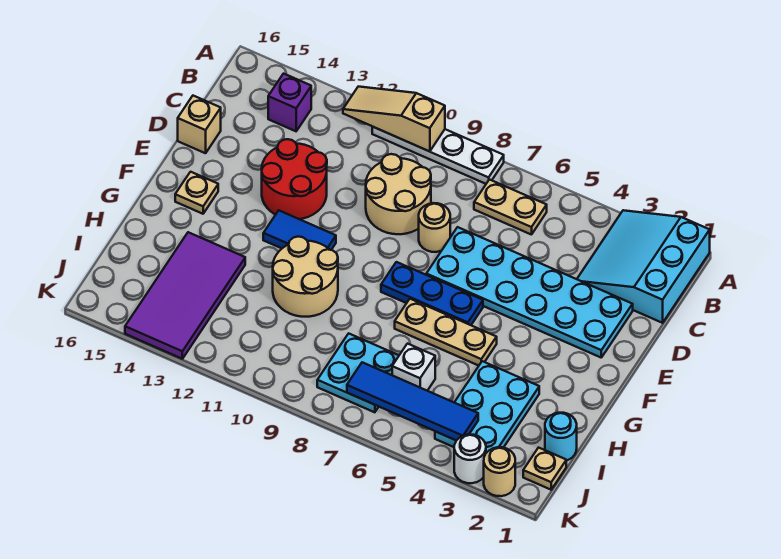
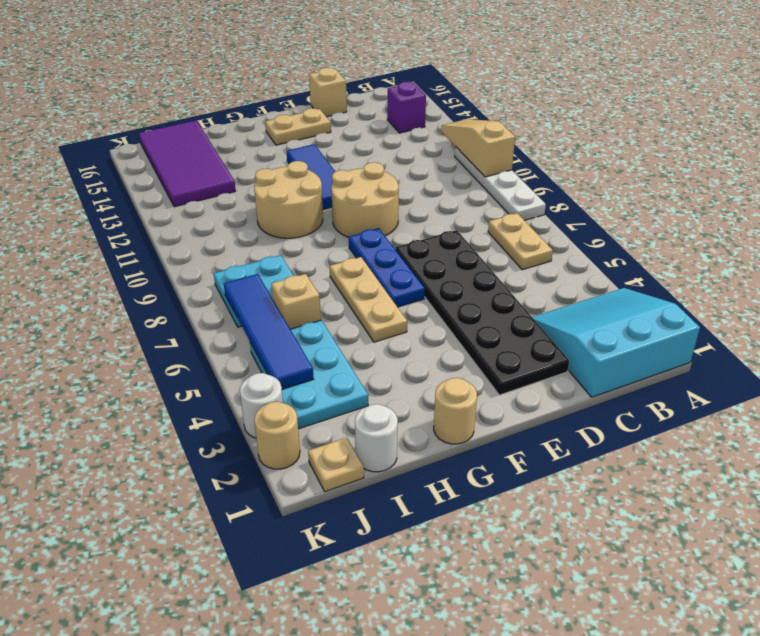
tan 2x2 round brick [366,154,431,234] -> tan 2x2 round brick moved to [331,162,399,237]
cyan 2x6 plate [426,227,633,357] -> black 2x6 plate [395,230,569,395]
tan 1x1 round brick [419,203,450,252] -> tan 1x1 round brick moved to [434,378,477,444]
red 2x2 round brick [262,139,327,219] -> none
blue 1x2 tile [263,211,336,250] -> blue 1x3 tile [287,144,335,209]
tan 1x1 plate [175,172,218,214] -> tan 1x2 plate [265,108,331,145]
cyan 2x3 plate [435,361,539,453] -> cyan 2x3 plate turned to [250,320,368,429]
purple 2x4 tile [125,232,245,359] -> purple 2x4 tile turned to [139,120,236,207]
cyan 1x1 round brick [545,413,577,461] -> white 1x1 round brick [355,404,398,472]
white 1x1 brick [392,344,435,391] -> tan 1x1 brick [271,274,321,329]

